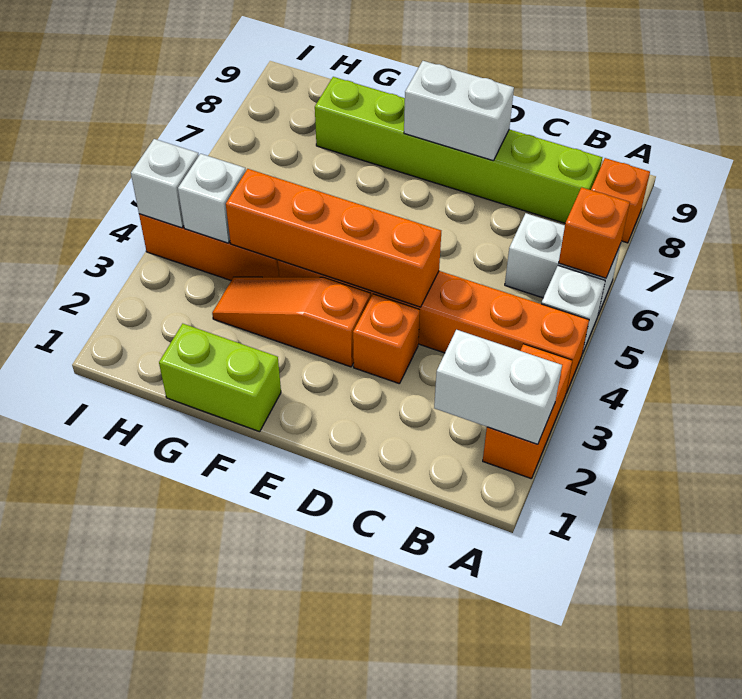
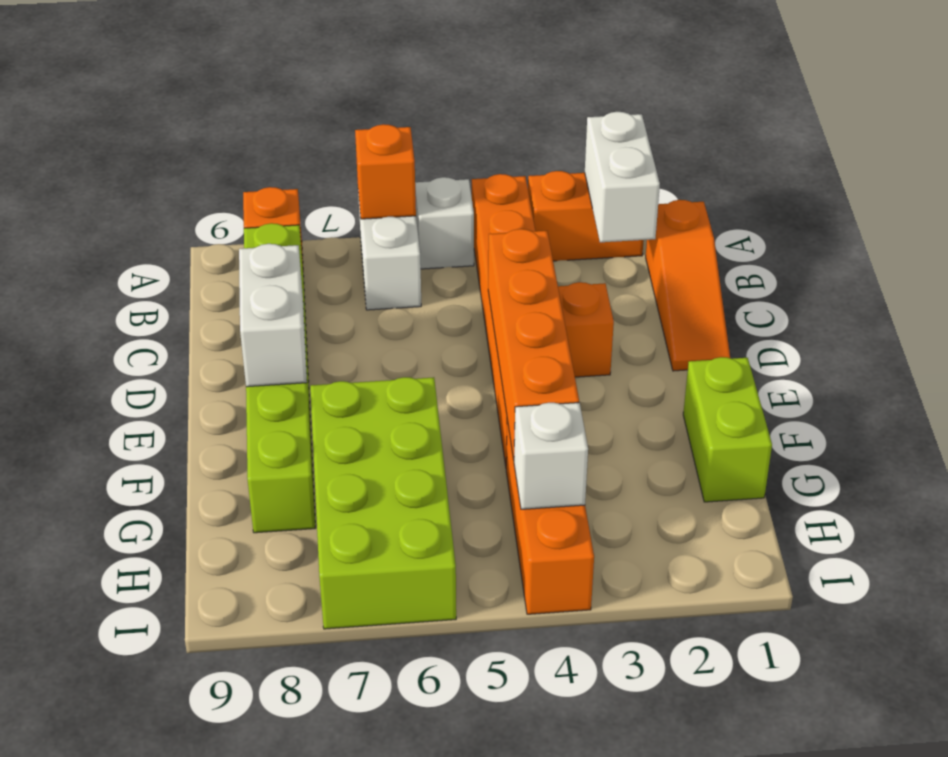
orange 1x3 slope [212,277,370,367] -> orange 1x3 slope moved to [646,200,730,371]
none -> lime 2x4 brick [310,377,456,629]
white 1x1 brick [131,139,199,228] -> none

